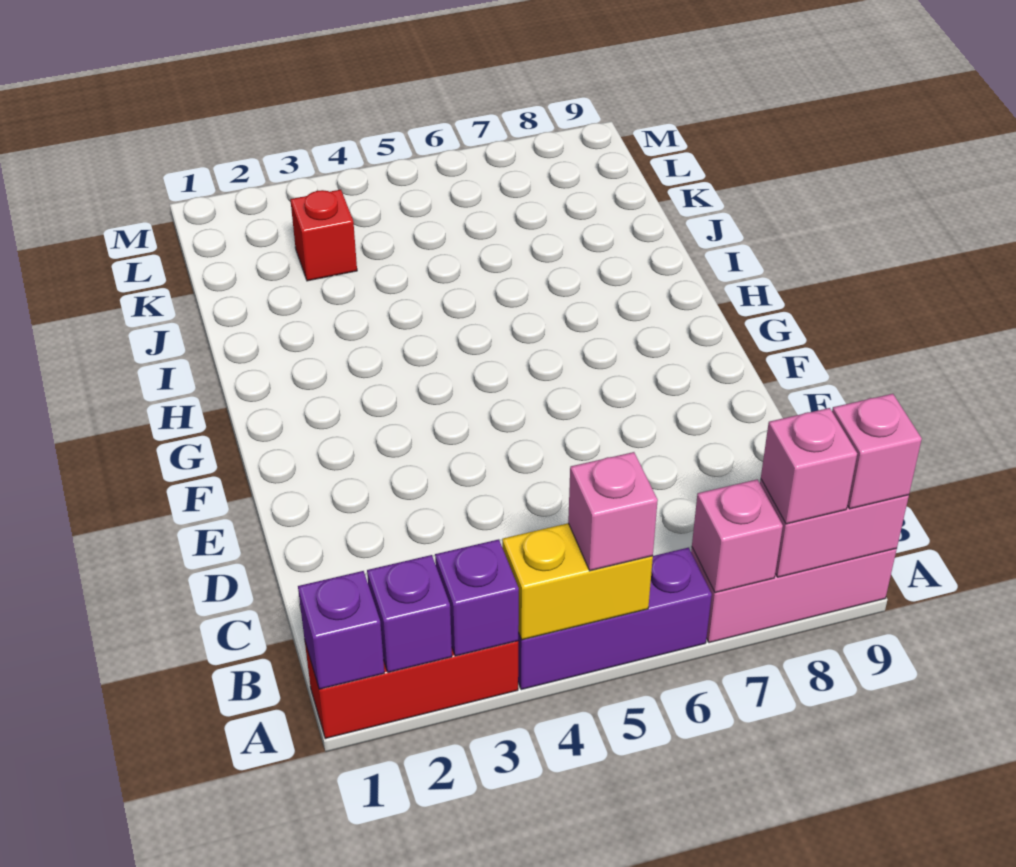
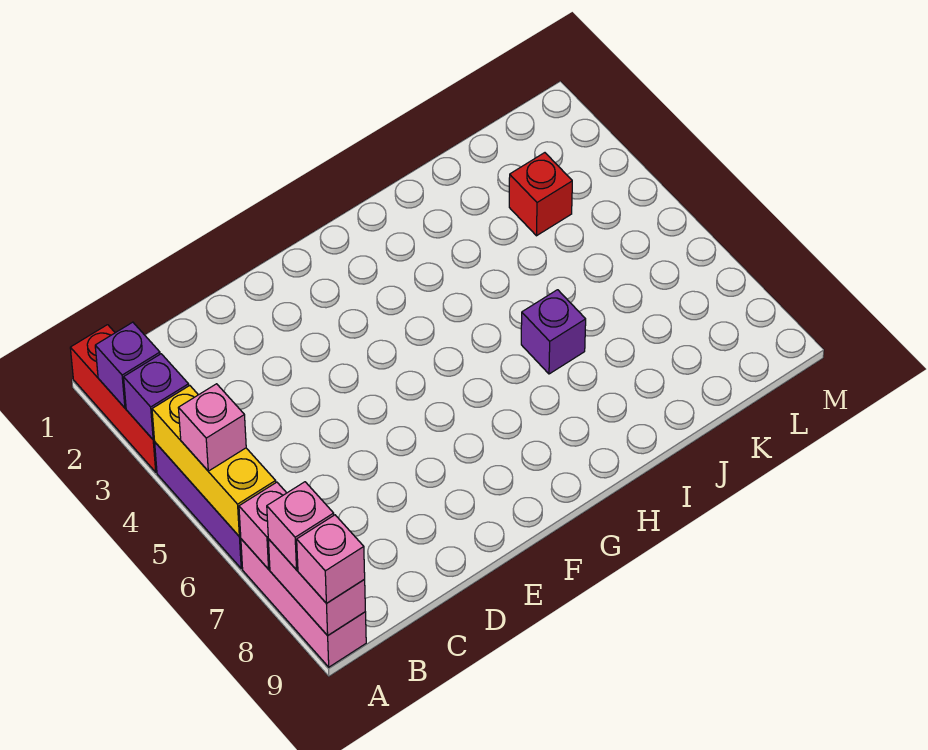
purple 1x1 brick [298,571,384,689] -> purple 1x1 brick moved to [521,290,586,374]
yellow 1x2 brick [502,523,653,640] -> yellow 1x3 brick [152,386,276,537]

